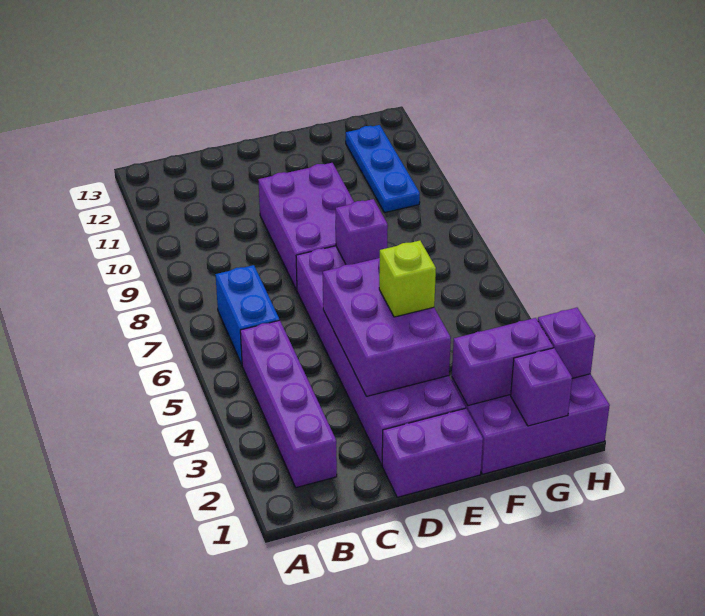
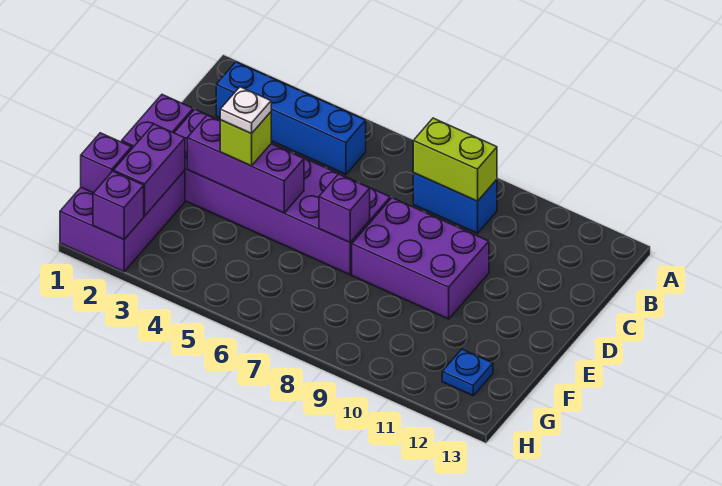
purple 1x4 brick [240,320,337,488] -> blue 1x4 brick [216,62,366,174]
blue 1x2 brick [215,265,279,364] -> blue 1x2 brick moved to [413,173,497,233]
none -> lime 1x2 brick [413,118,497,201]
purple 2x3 brick [323,258,451,396] -> purple 1x3 brick [187,115,304,213]
none -> white 1x1 plate [220,87,271,134]
blue 1x3 plate [346,125,420,213] -> blue 1x1 plate [442,349,493,396]

